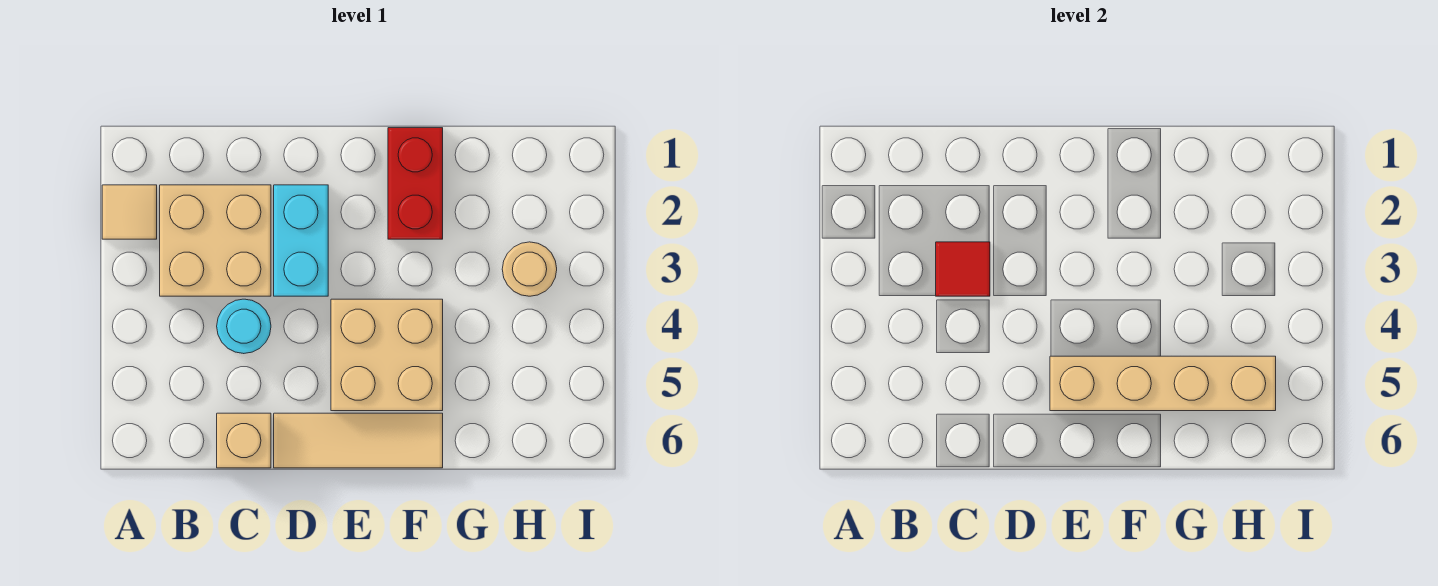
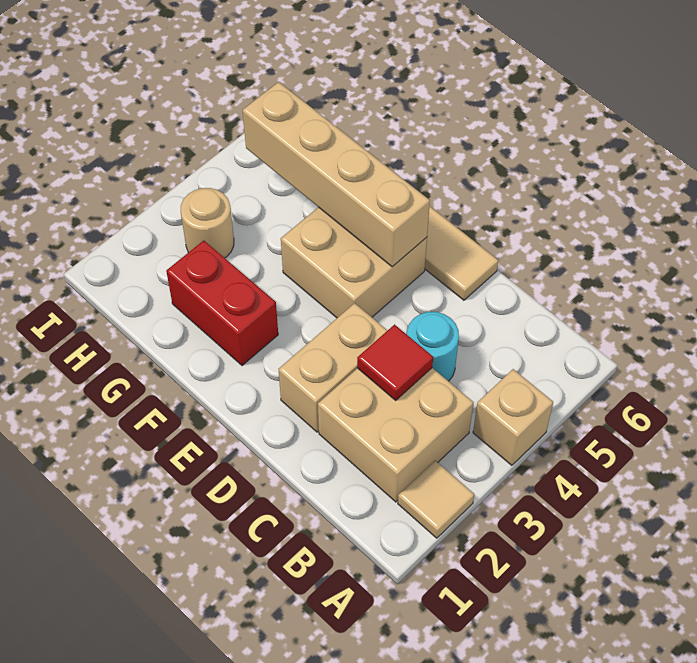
tan 1x1 brick [217,413,271,468] -> tan 1x1 brick moved to [473,369,553,465]
cyan 1x2 brick [274,185,328,296] -> tan 1x2 brick [279,303,388,432]
red 1x2 brick [388,128,443,239] -> red 1x2 brick turned to [166,240,278,366]

